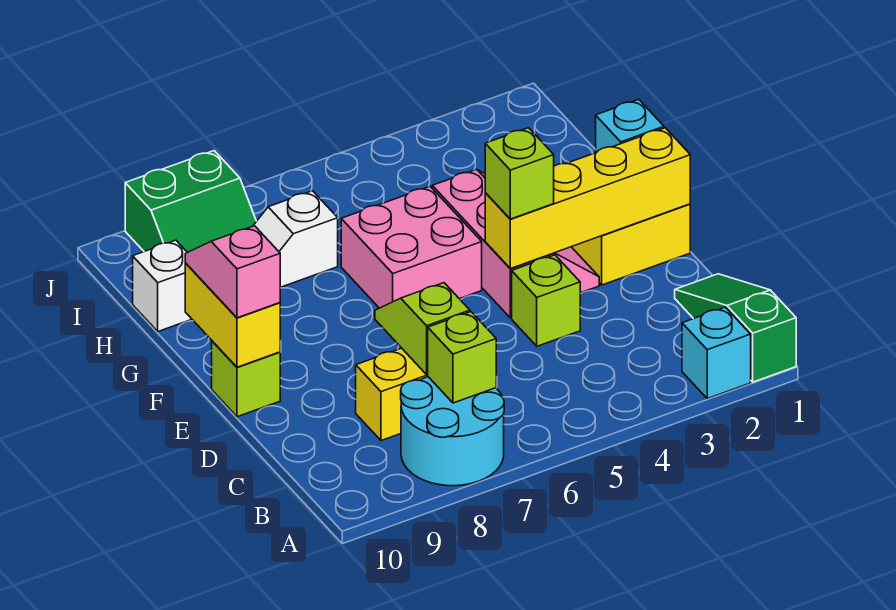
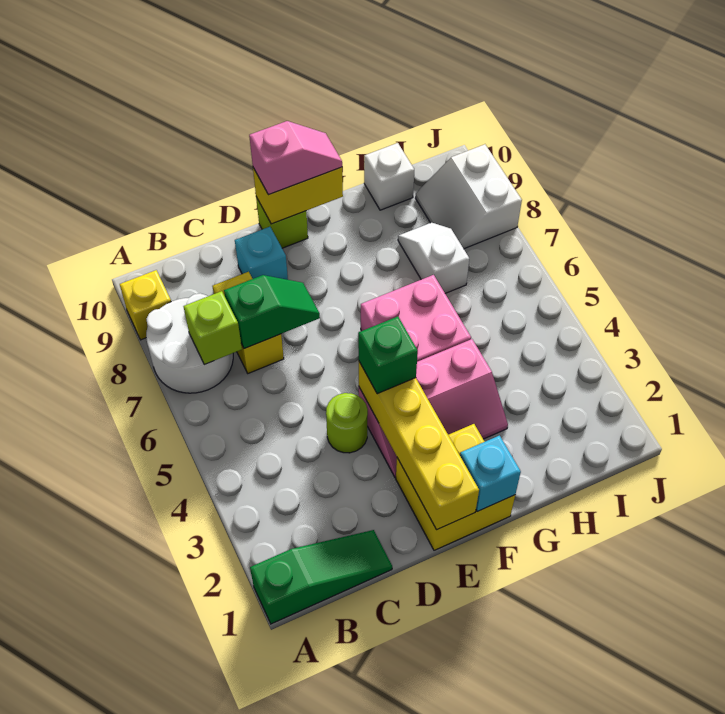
cyan 1x1 brick [682,307,751,399] -> cyan 1x1 brick moved to [235,227,288,280]
cyan 2x2 round brick [401,377,504,486] -> white 2x2 round brick [146,293,233,393]
none -> yellow 1x1 brick [120,270,171,340]
lime 1x2 slope [375,283,470,374] -> green 1x2 slope [224,275,320,349]
lime 1x1 brick [512,255,580,346] -> lime 1x1 round brick [326,393,368,453]
lime 1x1 brick [485,128,554,219] -> green 1x1 brick [358,316,418,394]
green 2x2 slope [125,151,256,253] -> white 2x2 slope [416,144,522,249]

